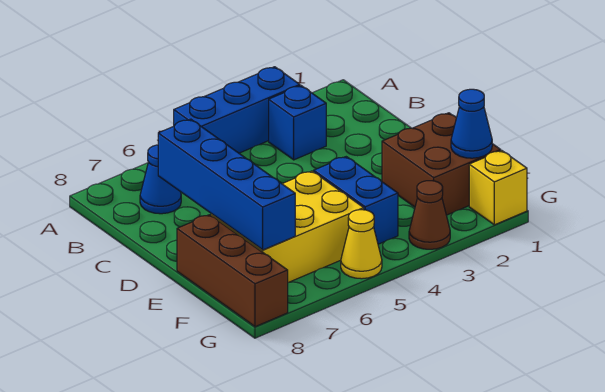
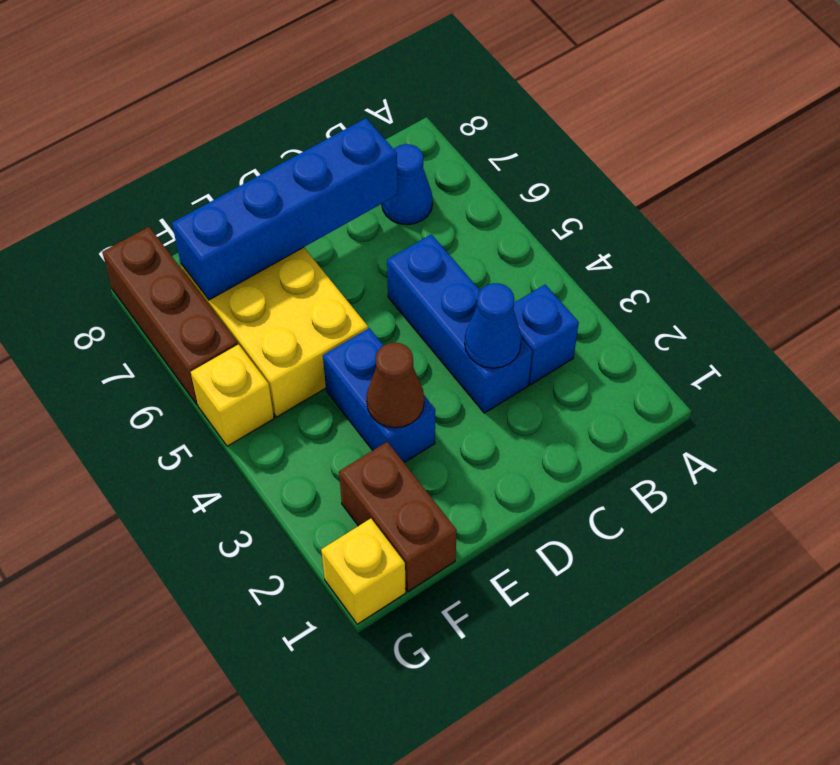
blue 1x3 brick [174,67,300,153] -> blue 1x3 brick moved to [387,234,532,413]
brown 2x2 brick [382,113,501,215] -> brown 1x2 brick [339,442,457,592]
blue 1x2 brick [314,157,398,244] -> blue 1x2 brick turned to [323,328,435,462]
brown 1x3 brick [177,215,288,327] -> brown 1x3 brick turned to [102,227,238,405]
blue 1x1 cone [451,89,492,158] -> blue 1x1 cone moved to [465,283,521,368]
brown 1x1 cone [409,181,450,249] -> brown 1x1 cone moved to [367,343,424,428]
yellow 1x1 cone [341,210,382,279] -> yellow 1x1 brick [191,344,274,446]

